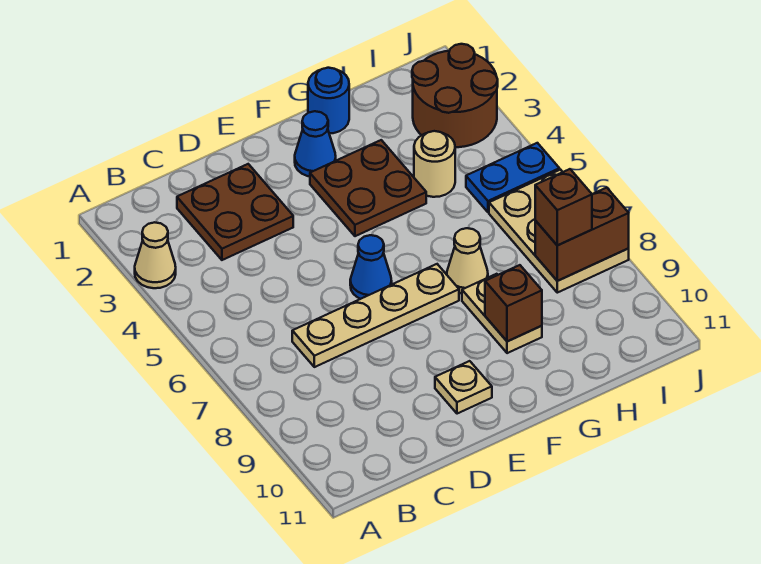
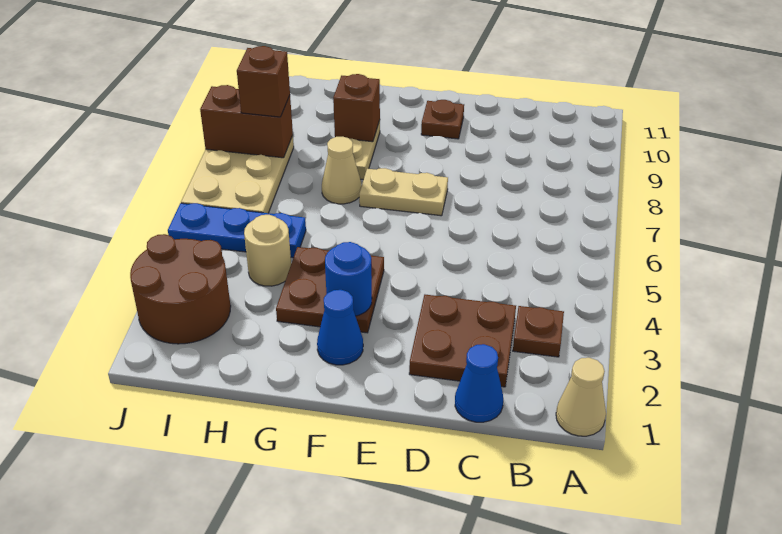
tan 1x1 cone [135,222,176,288] -> tan 1x1 cone moved to [556,358,606,436]
none -> brown 1x1 plate [513,306,564,357]
tan 1x4 plate [292,264,459,367] -> tan 1x2 plate [359,168,448,216]
blue 1x1 cone [350,235,392,299] -> blue 1x1 cone moved to [455,344,503,422]
tan 1x1 plate [435,361,492,414] -> brown 1x1 plate [421,100,464,139]
blue 1x1 round brick [308,68,349,133] -> blue 1x1 round brick moved to [325,242,372,316]
blue 1x2 plate [466,143,559,212] -> blue 1x3 plate [168,203,306,258]

